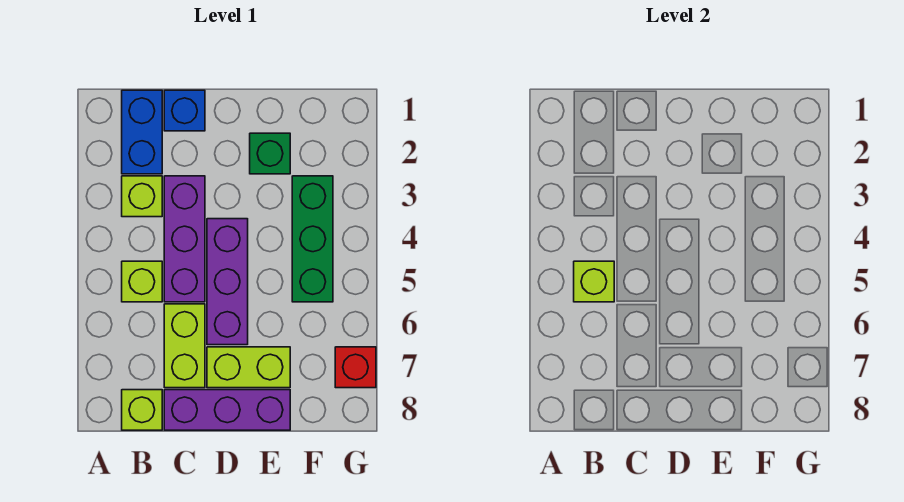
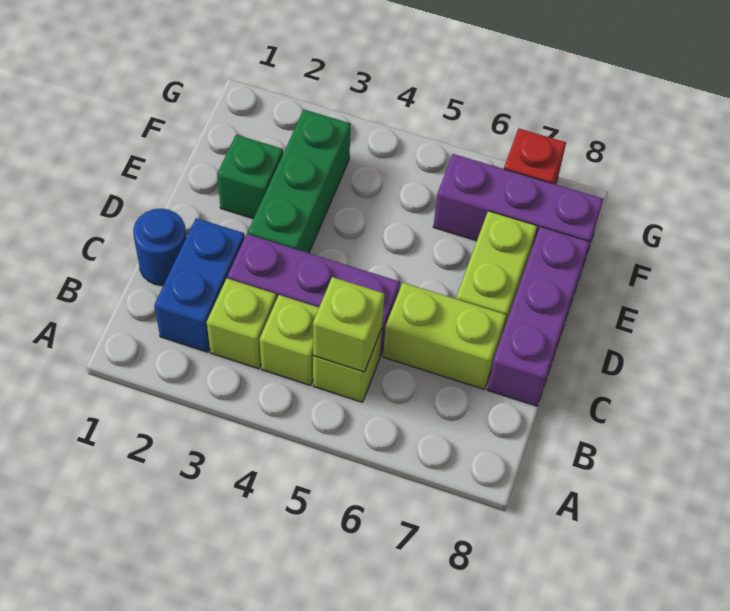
blue 1x2 brick [122,90,162,174] -> blue 1x2 brick turned to [154,218,245,352]
lime 1x1 brick [122,390,162,430] -> lime 1x1 brick moved to [260,295,319,386]
blue 1x1 brick [164,90,205,131] -> blue 1x1 round brick [133,209,187,286]
purple 1x3 brick [207,219,248,345] -> purple 1x3 brick moved to [433,154,603,265]
green 1x3 brick [292,176,333,302] -> green 1x3 brick turned to [248,110,351,253]

